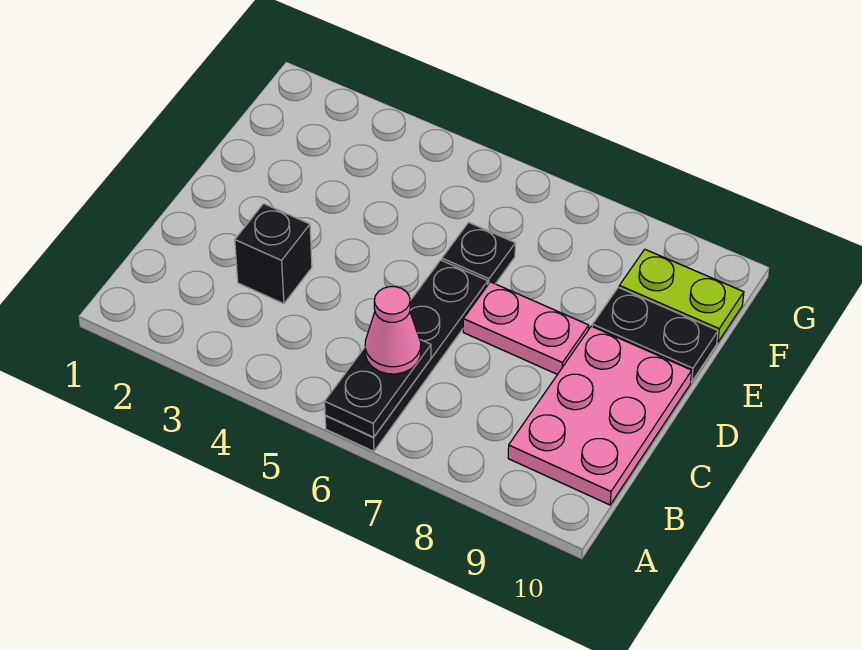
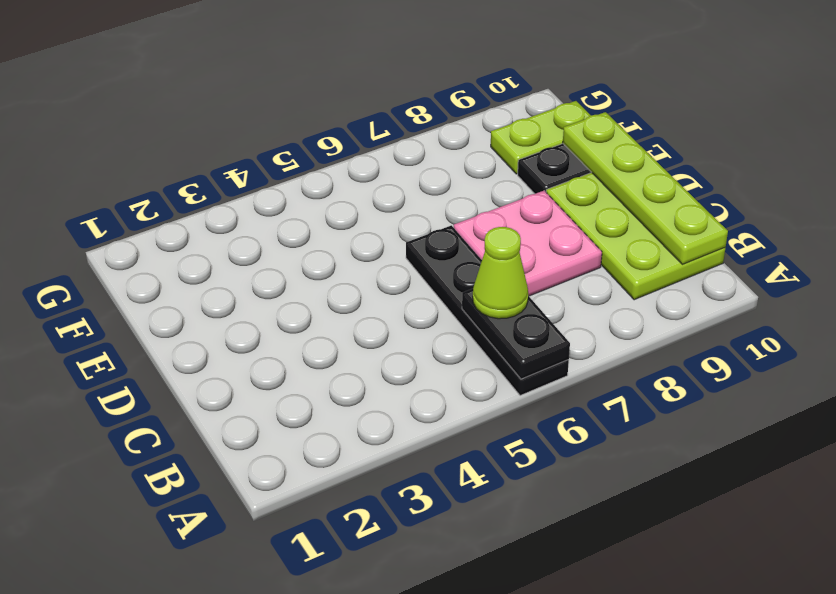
pink 1x1 cone [365,287,421,374] -> lime 1x1 cone [473,227,528,319]
pink 2x3 plate [508,326,692,505] -> lime 2x3 plate [546,173,725,300]
none -> lime 1x4 plate [563,112,728,264]
black 1x1 brick [235,204,312,304] -> none
pink 1x2 plate [463,282,589,374] -> pink 2x2 plate [454,191,602,296]
black 1x1 plate [442,223,515,284] -> none

